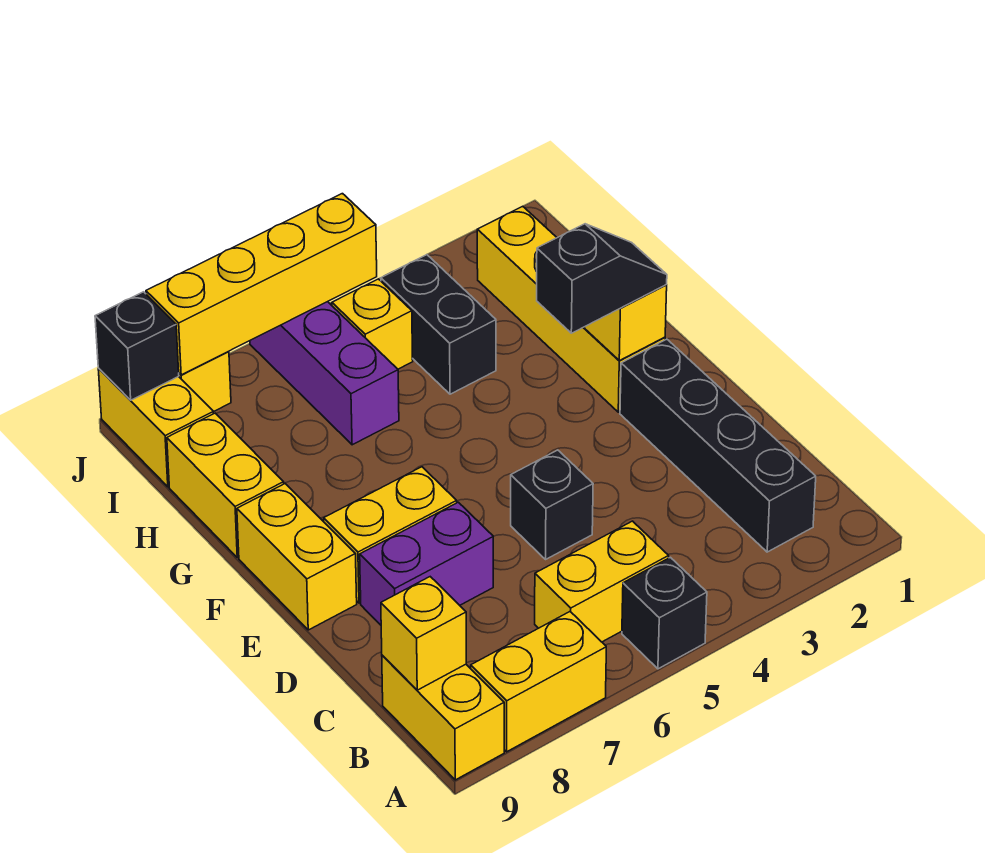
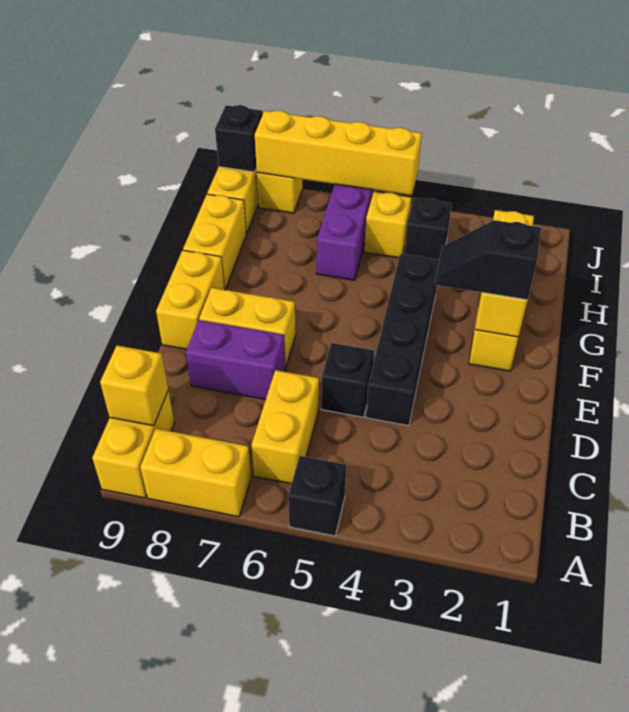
black 1x4 brick [620,339,816,552] -> black 1x4 brick moved to [366,254,439,426]
yellow 1x2 brick [535,521,669,642] -> yellow 1x2 brick turned to [252,370,319,484]
black 1x2 slope [537,224,667,333] -> black 1x2 slope turned to [435,220,541,300]
black 1x2 brick [381,255,496,394] -> black 1x1 brick [404,198,452,260]

